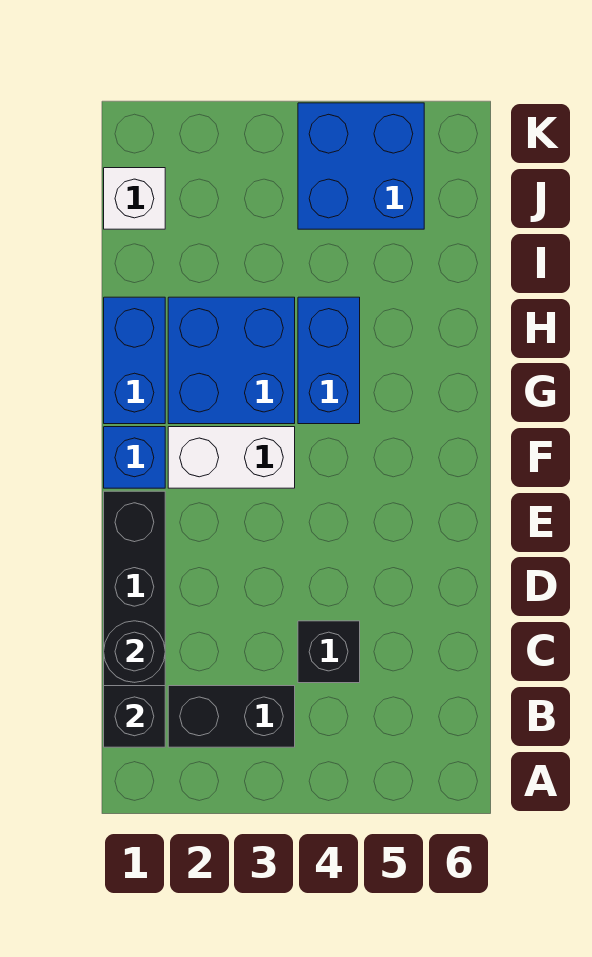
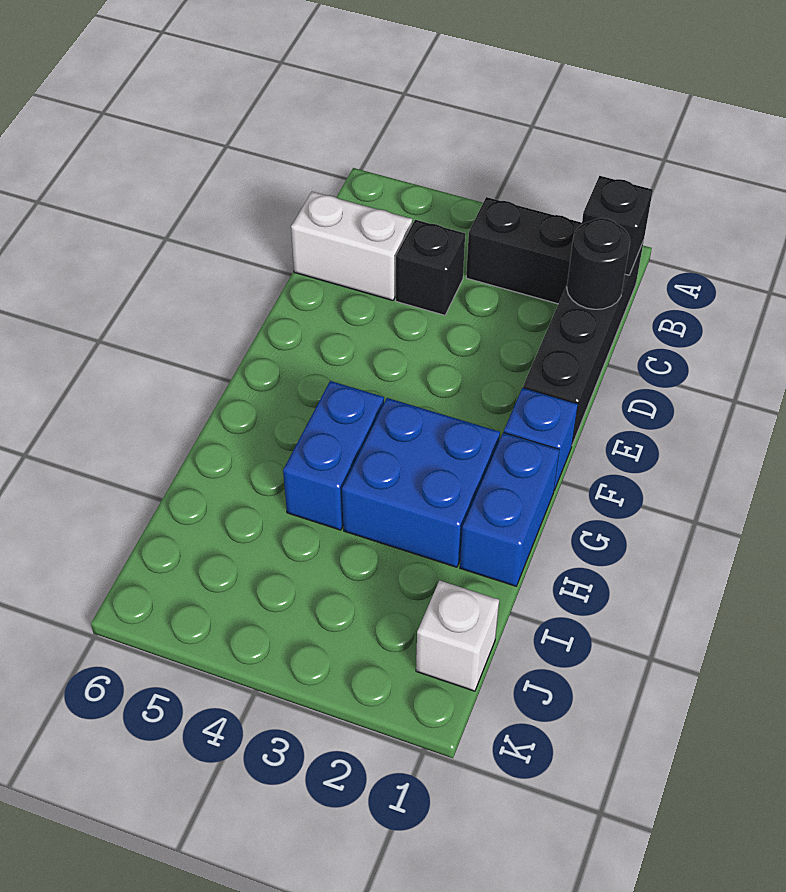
white 1x2 brick [168,427,295,488] -> white 1x2 brick moved to [291,192,413,300]
blue 2x2 brick [298,103,424,229] -> none

